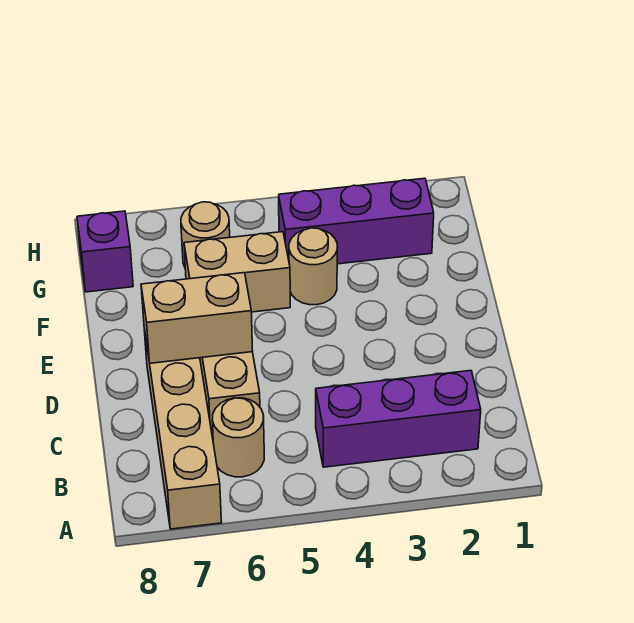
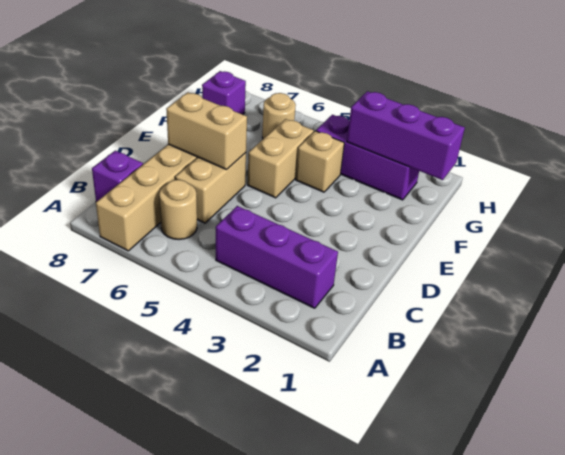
none -> purple 1x1 brick [92,151,143,202]
tan 1x1 round brick [289,228,337,305] -> tan 1x1 brick [296,131,344,192]
tan 1x2 brick [184,232,290,312] -> tan 1x2 brick turned to [248,119,314,198]
none -> purple 1x3 brick [347,91,465,180]

